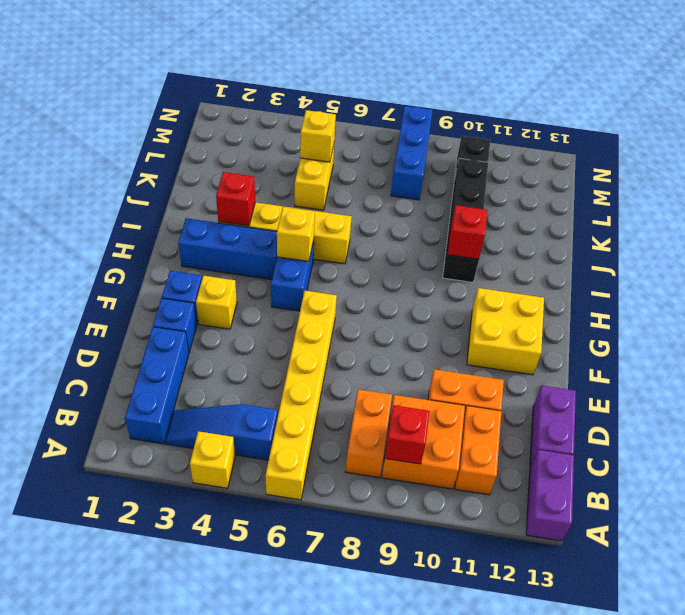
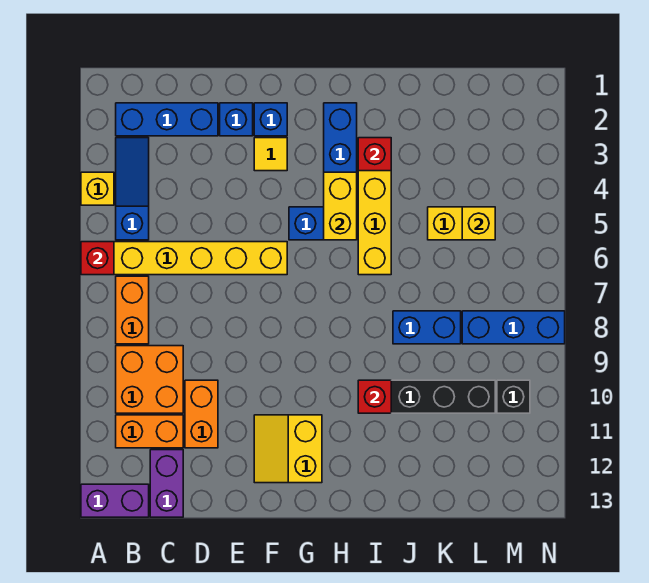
orange 1x2 brick [345,389,392,478] -> orange 1x2 brick turned to [116,276,149,344]
red 1x1 brick [385,405,430,464] -> red 1x1 brick moved to [81,242,114,275]
purple 1x2 brick [530,386,576,468] -> purple 1x2 brick turned to [150,450,183,517]
yellow 1x1 brick [196,276,237,329] -> yellow 1x1 tile [254,138,287,171]
yellow 2x2 brick [467,288,544,375] -> yellow 2x2 slope [254,415,322,483]
yellow 1x1 brick [277,207,315,261] -> yellow 1x2 brick [324,172,357,240]
none -> blue 1x2 brick [393,311,461,344]

